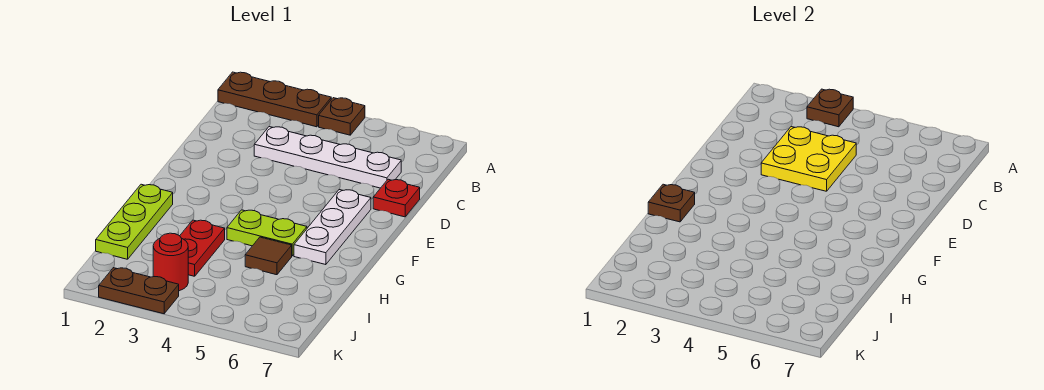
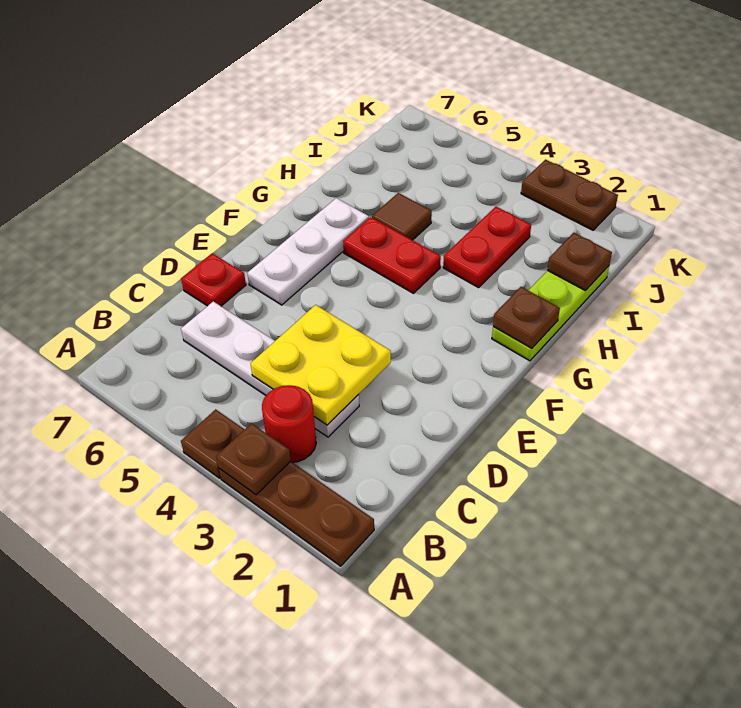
lime 1x2 plate [227,210,307,256] -> red 1x2 plate [343,217,441,293]
none -> brown 1x1 plate [547,233,612,291]
red 1x1 round brick [153,233,188,291] -> red 1x1 round brick moved to [262,385,316,462]

